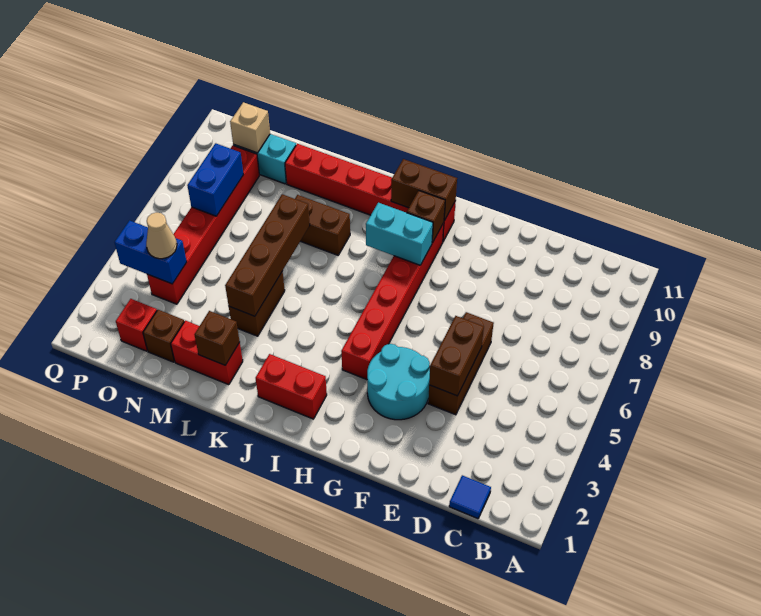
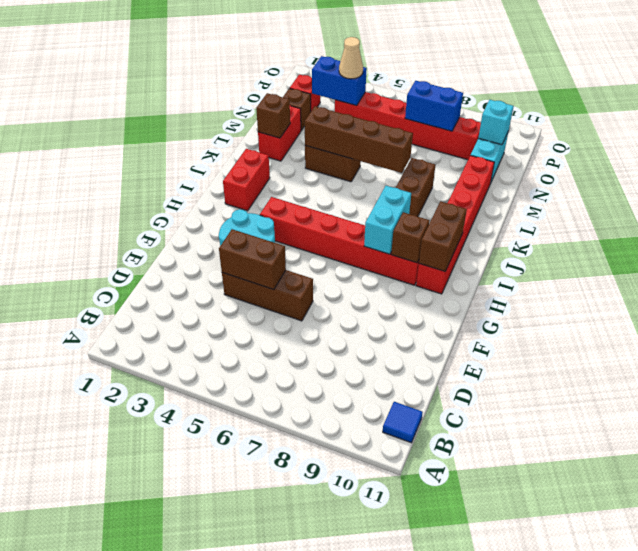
blue 1x1 tile [449,475,491,519] -> blue 1x1 tile moved to [383,402,423,443]
blue 1x2 brick [115,221,187,284] -> blue 1x2 brick turned to [312,56,367,106]
tan 1x1 brick [230,102,270,153] -> cyan 1x1 brick [478,100,514,145]

